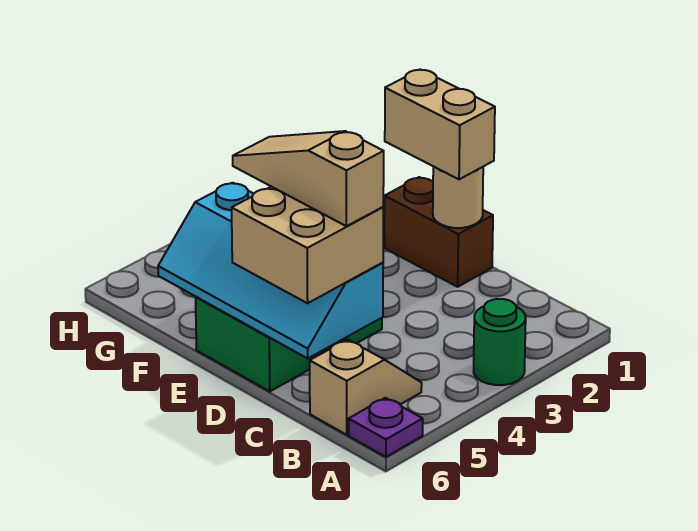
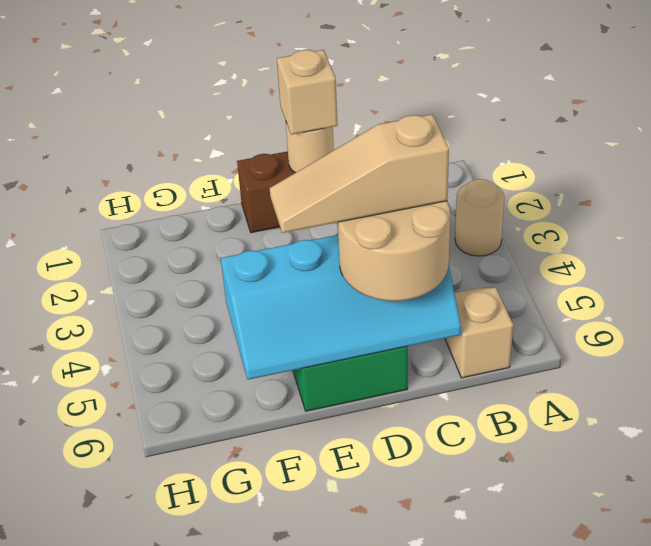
green 1x1 round brick [474,299,526,385] -> tan 1x1 round brick [455,179,504,256]
purple 1x1 plate [349,398,423,457] -> none
tan 2x2 brick [232,187,383,303] -> tan 2x2 round brick [338,201,450,301]
tan 1x2 brick [385,70,495,179] -> tan 1x1 brick [277,50,338,135]

